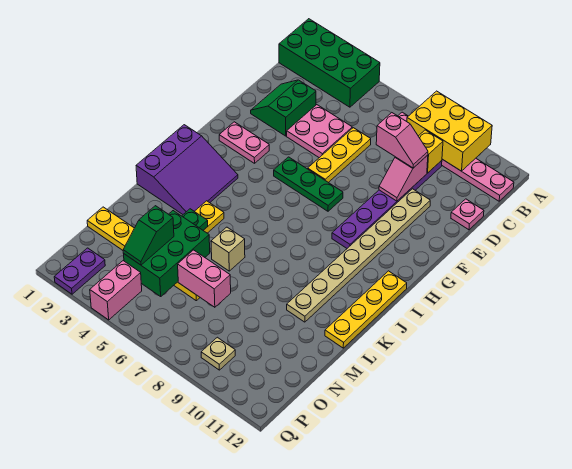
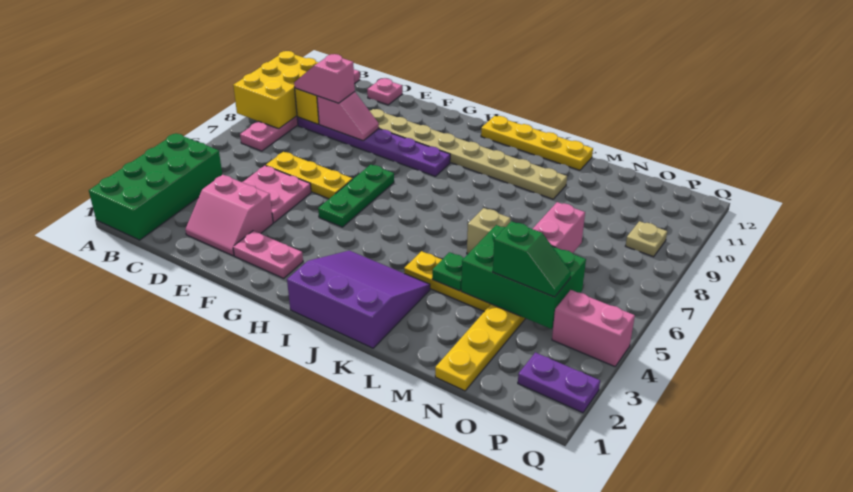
green 2x2 slope [251,80,316,136] -> pink 2x2 slope [185,175,273,256]
pink 1x2 slope [376,113,428,168] -> pink 1x2 slope turned to [294,54,355,103]
pink 1x2 plate [219,122,269,163] -> pink 1x2 plate turned to [233,231,303,278]

